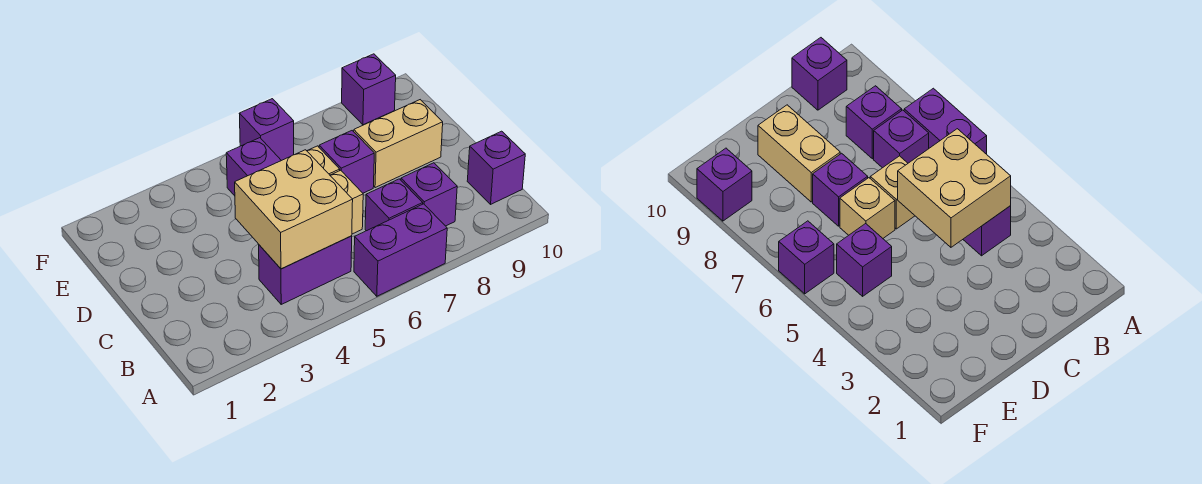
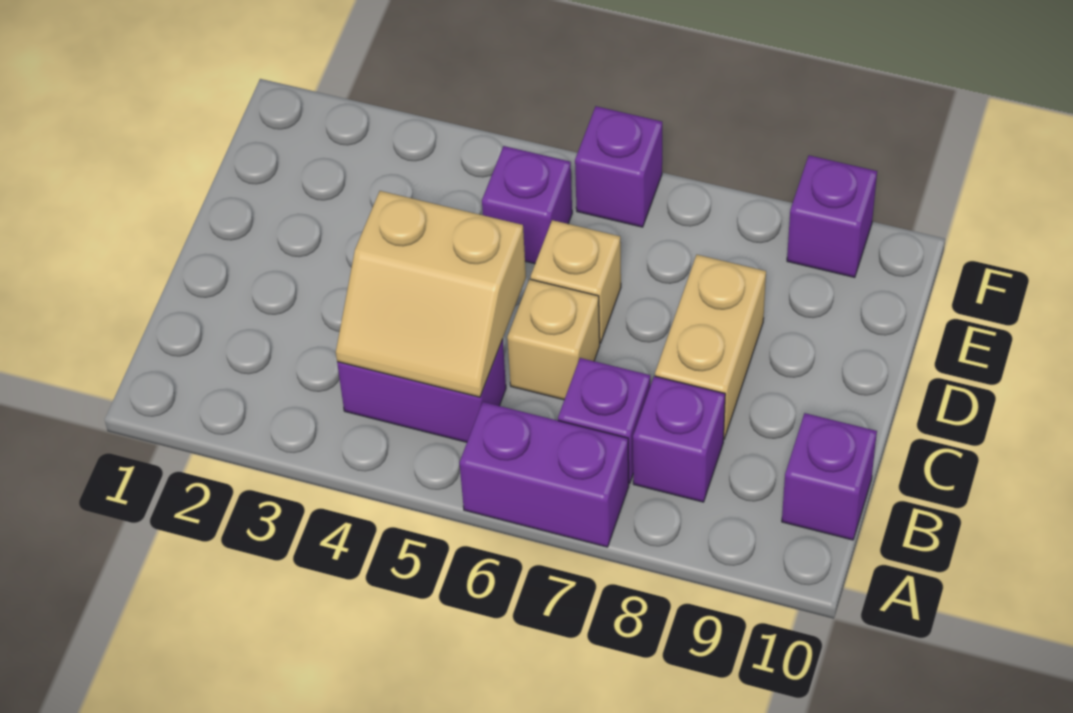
tan 2x2 brick [235,150,353,269] -> tan 2x2 slope [336,191,526,397]
purple 1x1 brick [319,131,374,193] -> none
tan 1x2 brick [354,100,443,188] -> tan 1x2 brick turned to [655,255,766,439]

